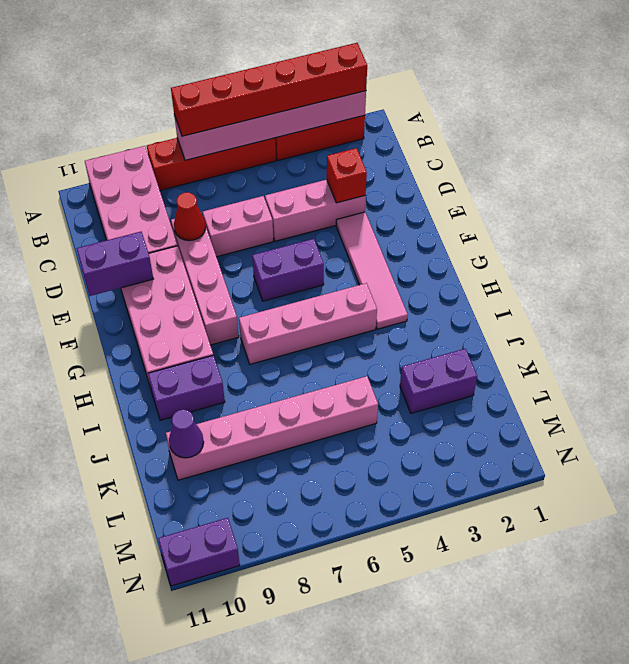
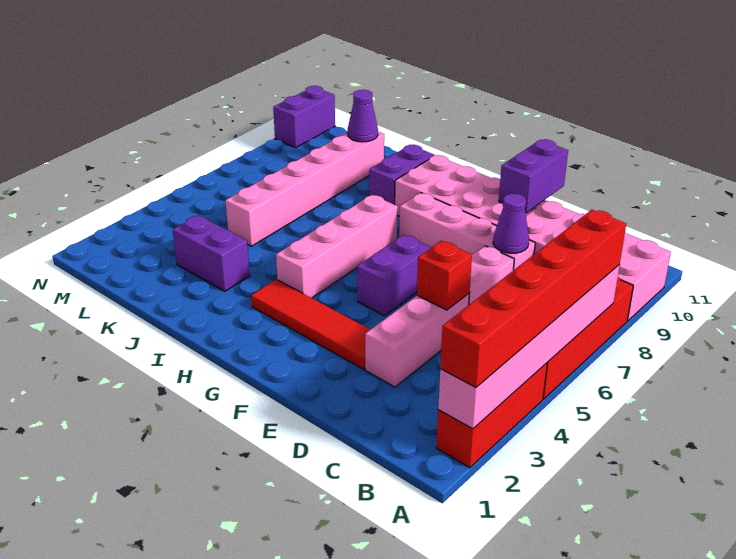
red 1x1 brick [327,148,367,203] -> red 1x1 brick moved to [417,241,472,310]
red 1x1 cone [174,192,206,241] -> purple 1x1 cone [493,193,529,253]
pink 1x4 tile [336,212,408,329] -> red 1x4 tile [251,279,370,370]
purple 1x2 brick [400,349,477,413] -> purple 1x2 brick turned to [173,215,250,291]

